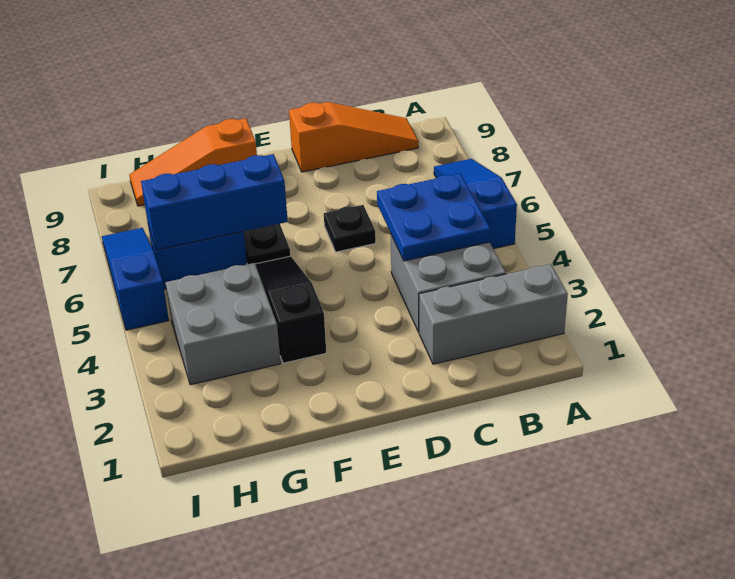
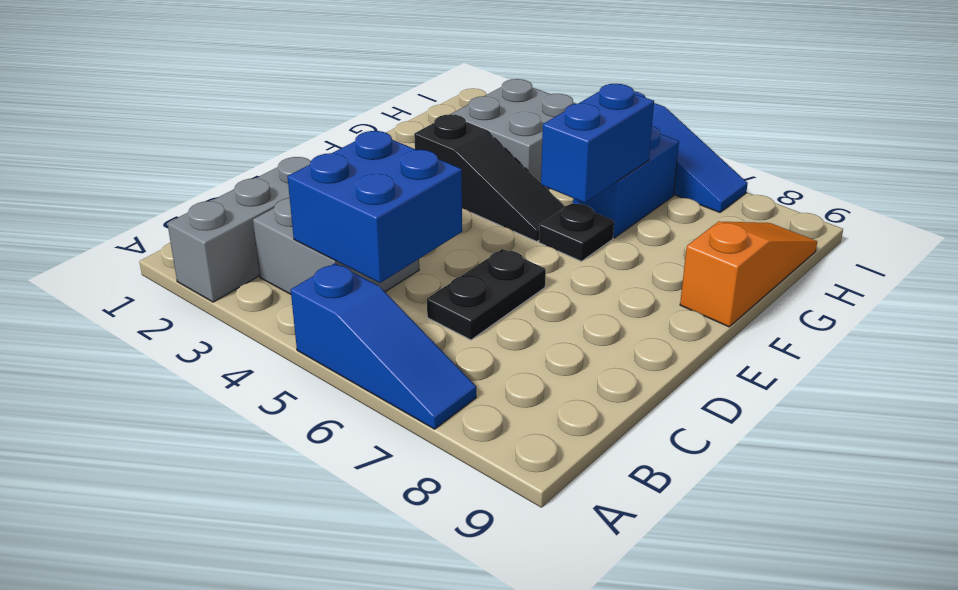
blue 2x2 plate [377,174,490,261] -> blue 2x2 brick [287,131,462,283]
orange 1x3 slope [289,102,418,172] -> none
black 1x1 plate [324,205,376,252] -> black 1x2 plate [427,249,546,340]
blue 1x3 brick [141,154,288,250] -> blue 1x2 brick [541,84,654,203]

